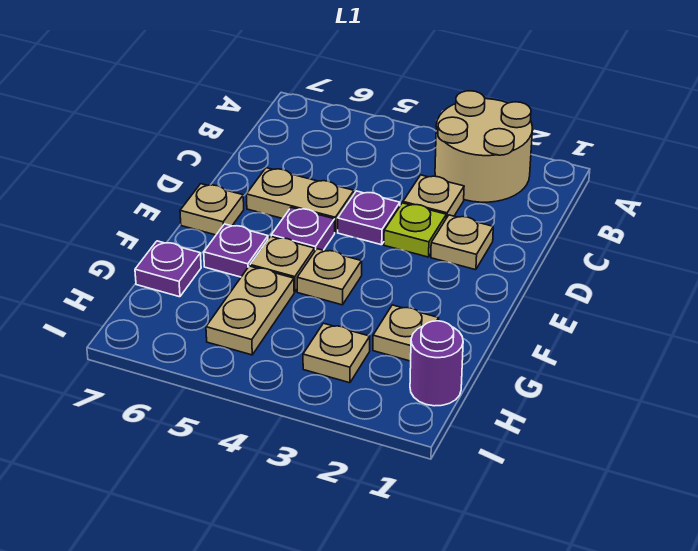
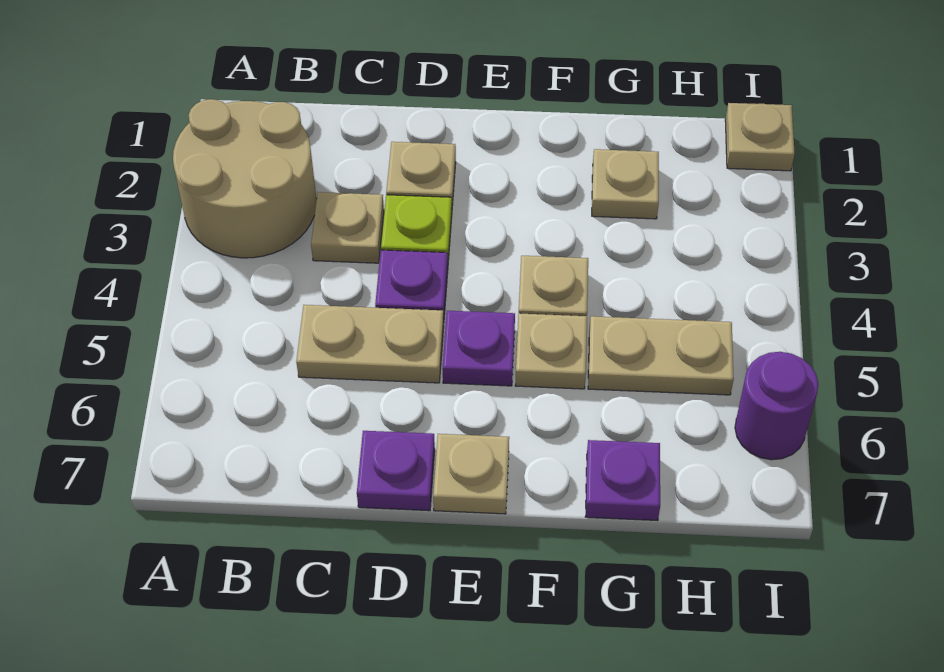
tan 1x2 plate [246,168,354,232] -> tan 1x2 plate turned to [296,305,444,383]
purple 1x1 plate [204,224,268,277] -> purple 1x1 plate moved to [357,431,435,511]
purple 1x1 round brick [410,321,463,406] -> purple 1x1 round brick moved to [735,352,818,460]
tan 1x1 plate [303,323,370,383] -> tan 1x1 plate moved to [725,103,795,171]

